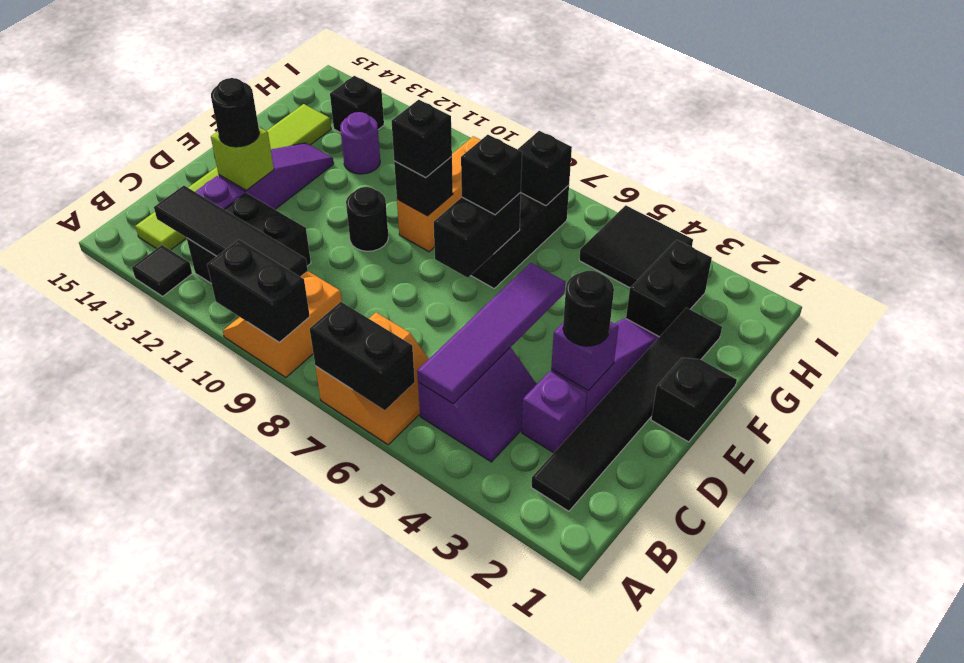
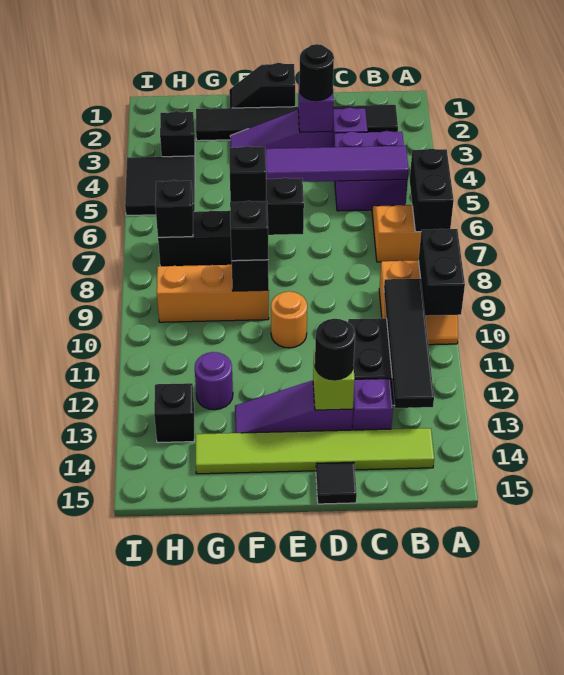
black 1x1 tile [132,245,192,296] -> black 1x1 tile moved to [316,462,357,504]
purple 2x2 slope [418,348,537,462] -> purple 2x2 brick [334,131,408,211]
black 1x1 round brick [346,187,388,251] -> orange 1x1 round brick [271,291,307,348]
black 1x2 brick [626,240,712,337] -> black 1x1 brick [160,111,195,159]

